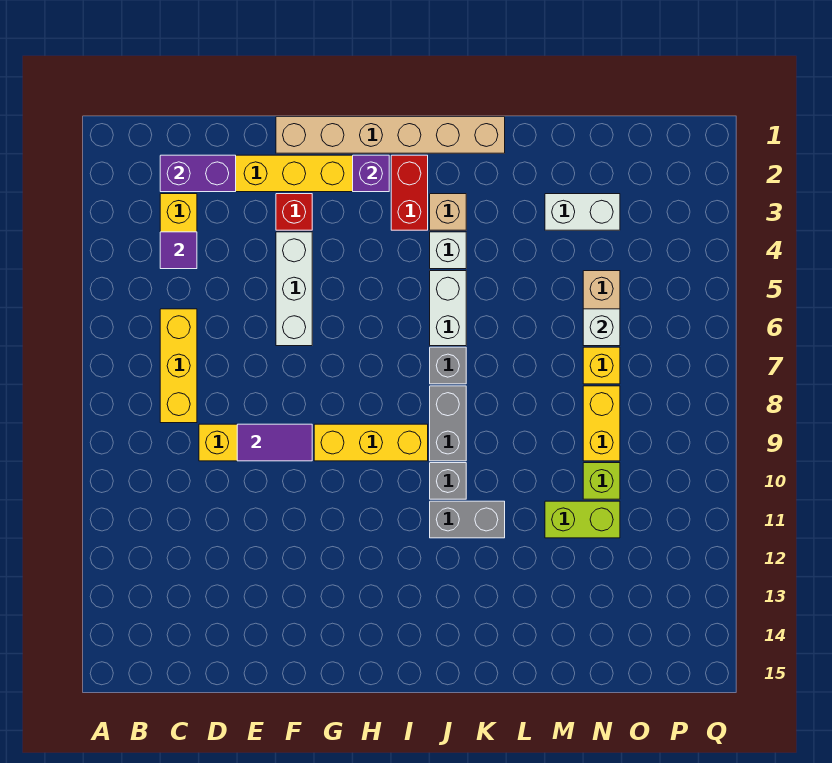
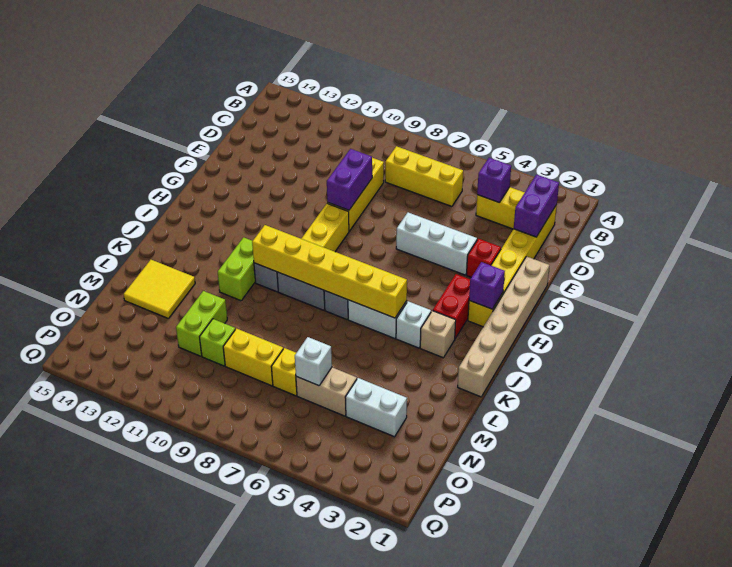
purple 1x1 tile [160,232,197,269] -> purple 1x1 brick [477,158,511,203]
purple 1x2 tile [237,424,312,461] -> purple 1x2 brick [327,149,372,210]
red 1x2 brick [391,155,428,230] -> red 1x2 brick turned to [433,274,470,338]
none -> yellow 1x6 brick [252,225,407,318]
grey 1x2 brick [430,501,505,538] -> lime 1x2 brick [218,237,255,301]
none -> yellow 2x2 tile [123,260,195,319]
white 1x2 brick [545,194,620,230] -> white 1x2 brick turned to [345,378,407,437]

